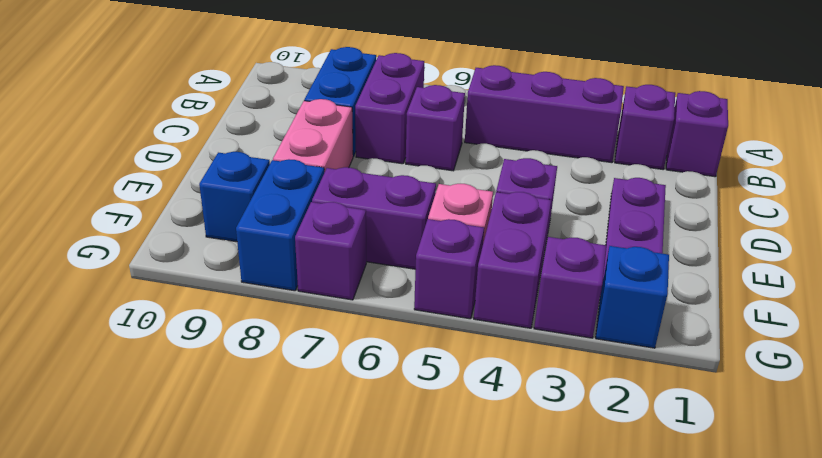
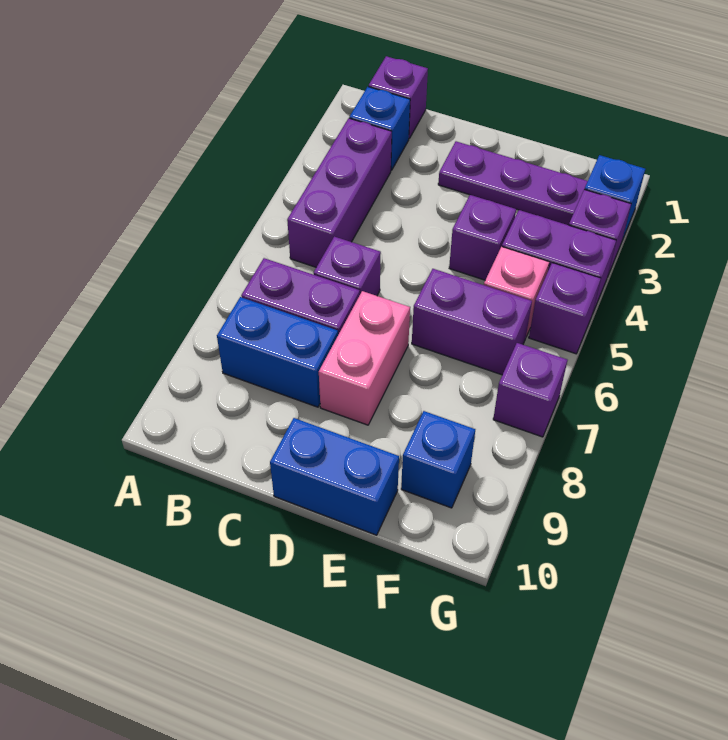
purple 1x1 brick [615,85,675,169] -> blue 1x1 brick [349,87,410,170]
pink 1x2 brick [273,99,353,172] -> pink 1x2 brick turned to [319,291,410,425]
purple 1x2 brick [312,167,436,269] -> purple 1x2 brick turned to [412,269,532,375]
blue 1x2 brick [236,159,324,291] -> blue 1x2 brick moved to [270,418,399,535]

